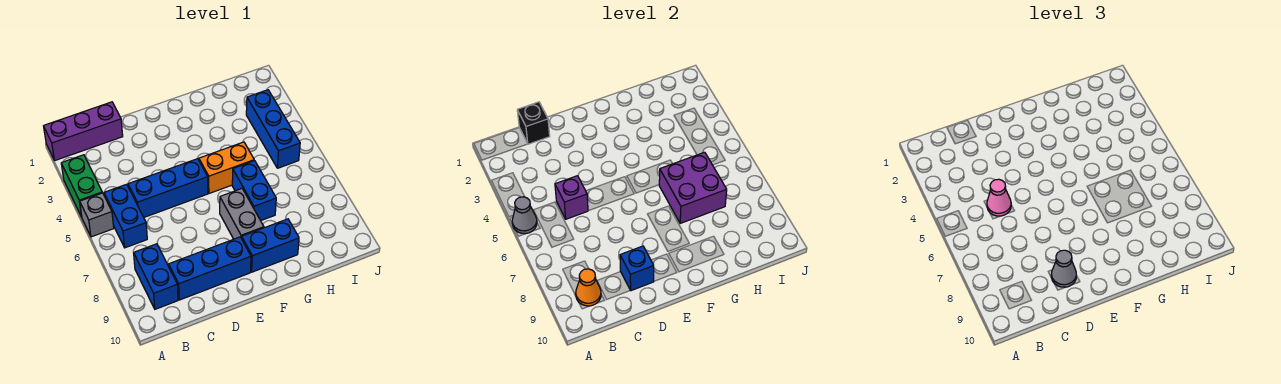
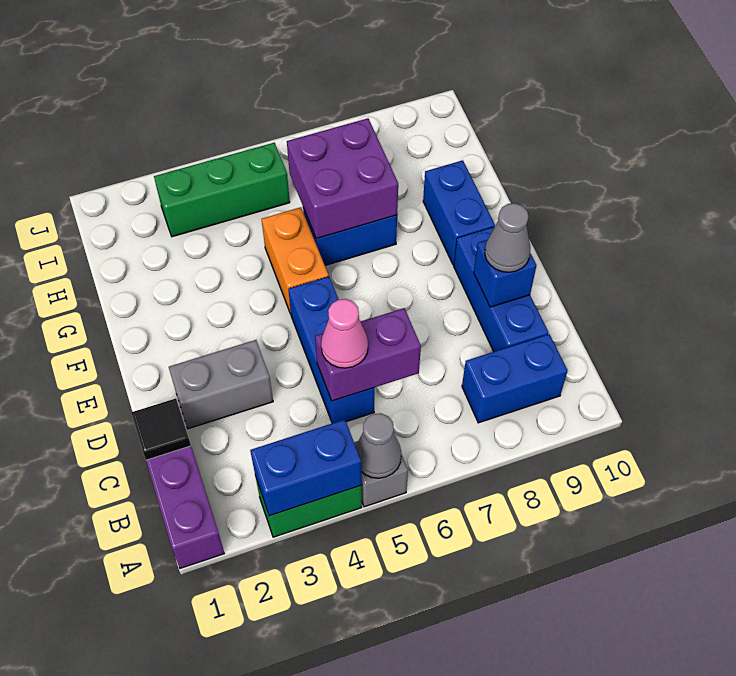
blue 1x2 brick [104,184,147,248] -> blue 1x2 brick moved to [250,419,362,516]
orange 1x1 cone [576,269,601,306] -> none
black 1x1 brick [517,102,550,144] -> black 1x1 tile [131,399,191,460]
purple 1x1 brick [555,176,588,219] -> purple 1x2 brick [315,308,421,401]
grey 1x2 brick [220,189,264,239] -> grey 1x2 brick moved to [169,340,273,429]
blue 1x3 brick [246,90,300,168] -> green 1x3 brick [154,143,290,237]

